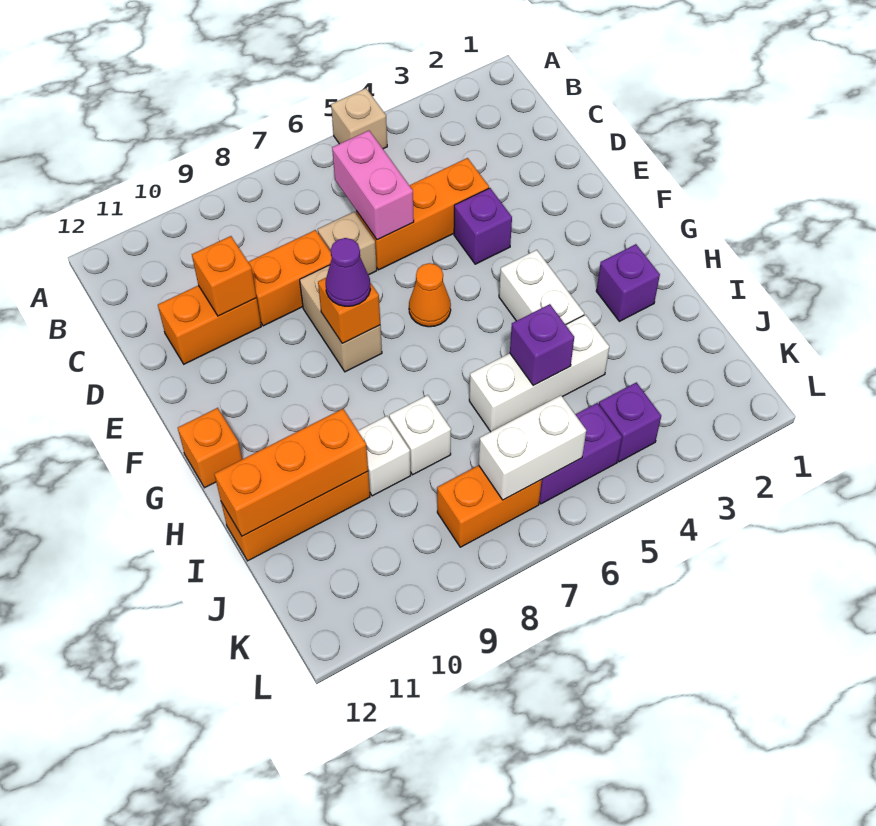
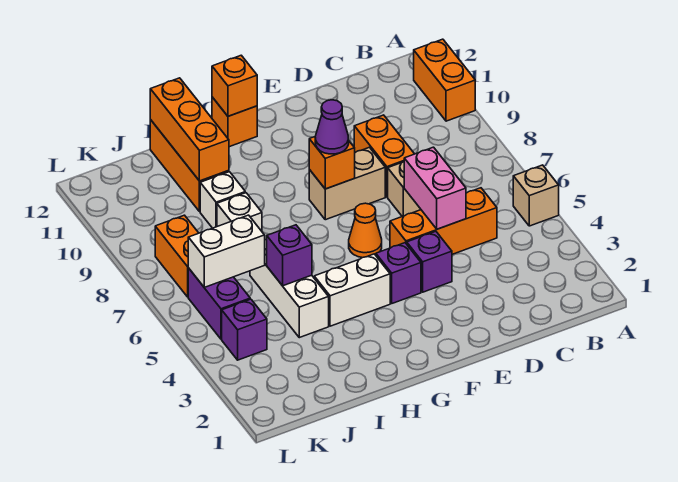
pink 1x2 brick [332,131,414,240] -> pink 1x2 brick turned to [404,147,466,229]
orange 1x3 brick [356,158,489,270] -> orange 1x3 brick turned to [390,188,497,254]
orange 1x2 brick [158,285,261,364] -> orange 1x2 brick moved to [414,39,475,121]
orange 1x1 brick [192,236,256,316] -> orange 1x1 brick moved to [212,55,257,116]
purple 1x1 brick [596,244,660,321] -> purple 1x1 brick moved to [376,243,421,303]
white 1x2 brick [479,395,586,500] -> white 1x2 brick turned to [188,215,265,287]

